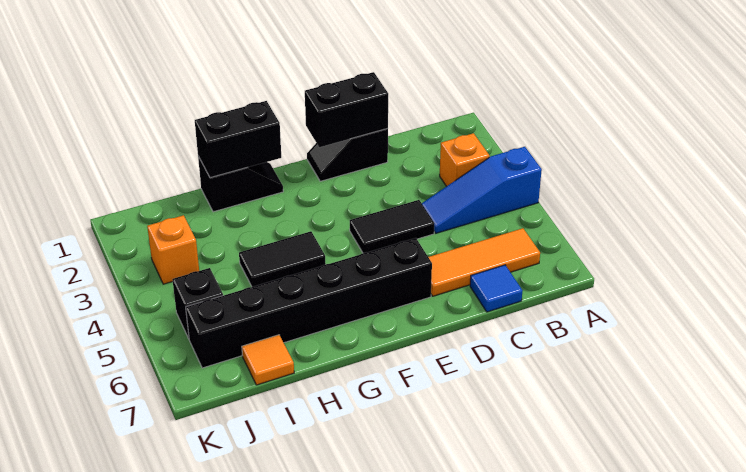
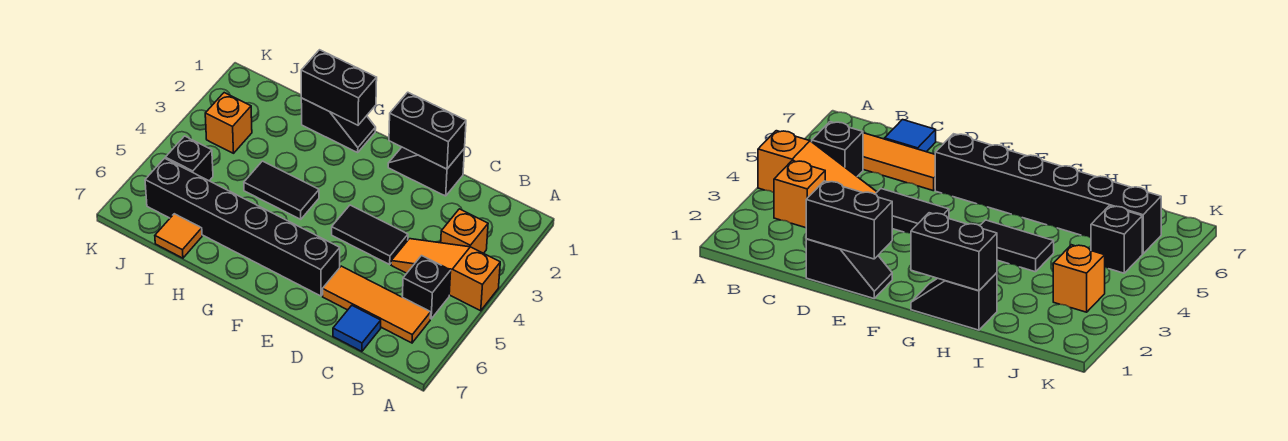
blue 1x3 slope [422,147,542,233] -> orange 1x3 slope [391,239,500,311]
none -> black 1x1 brick [402,256,451,319]

